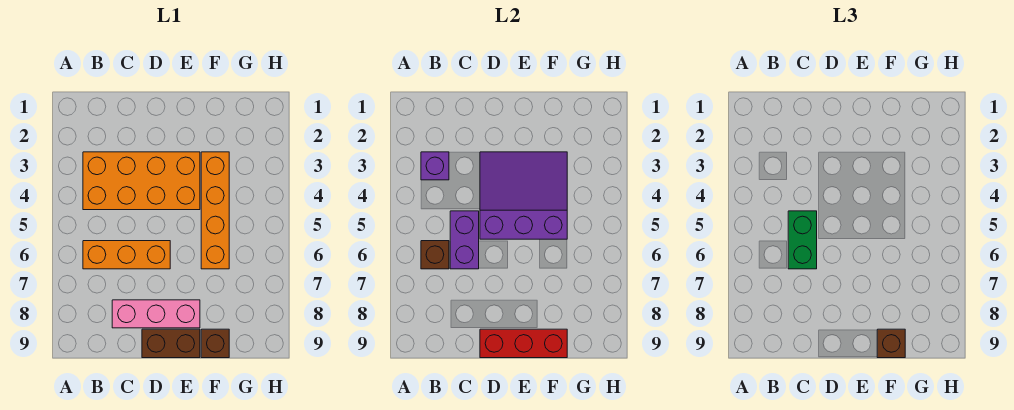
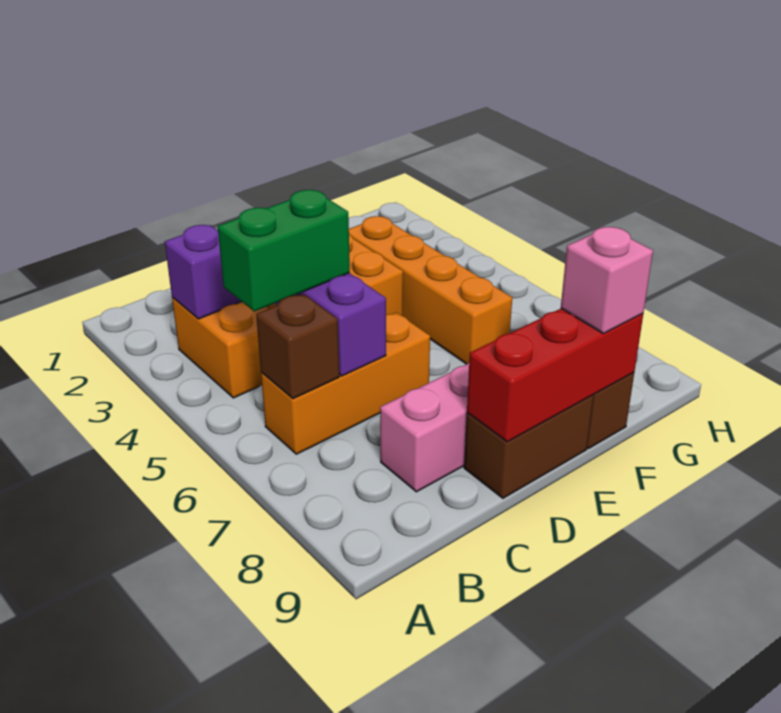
green 1x2 brick [788,211,817,269] -> green 1x2 brick turned to [218,190,350,311]
purple 3x3 slope [480,152,567,239] -> none
brown 1x1 brick [877,329,905,358] -> pink 1x1 brick [561,227,653,334]

